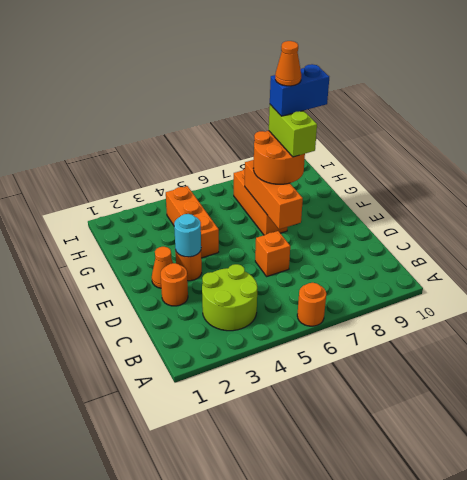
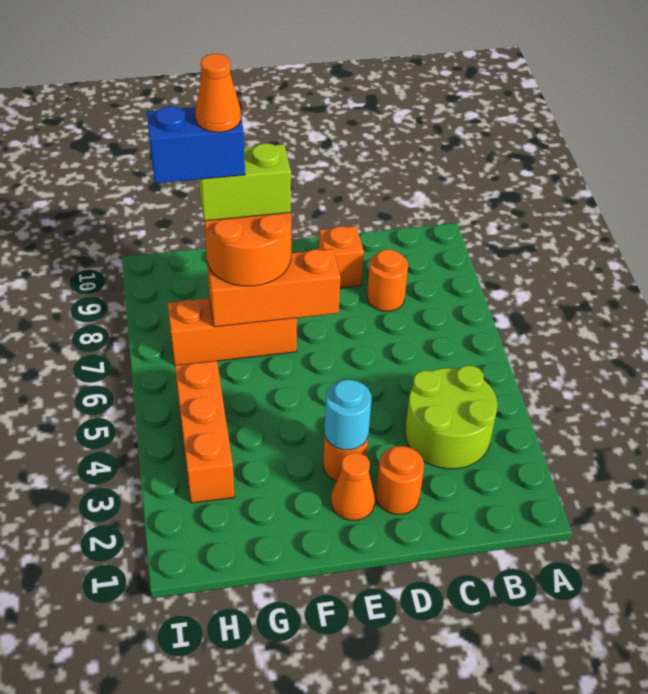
orange 1x1 round brick [297,283,326,326] -> orange 1x1 round brick moved to [367,249,408,311]
orange 1x1 brick [255,231,290,276] -> orange 1x1 brick moved to [319,226,364,288]
orange 1x3 brick [166,186,219,258] -> orange 1x3 brick turned to [175,361,235,503]
blue 1x2 brick [270,64,329,116] -> blue 1x2 brick turned to [147,106,245,183]

